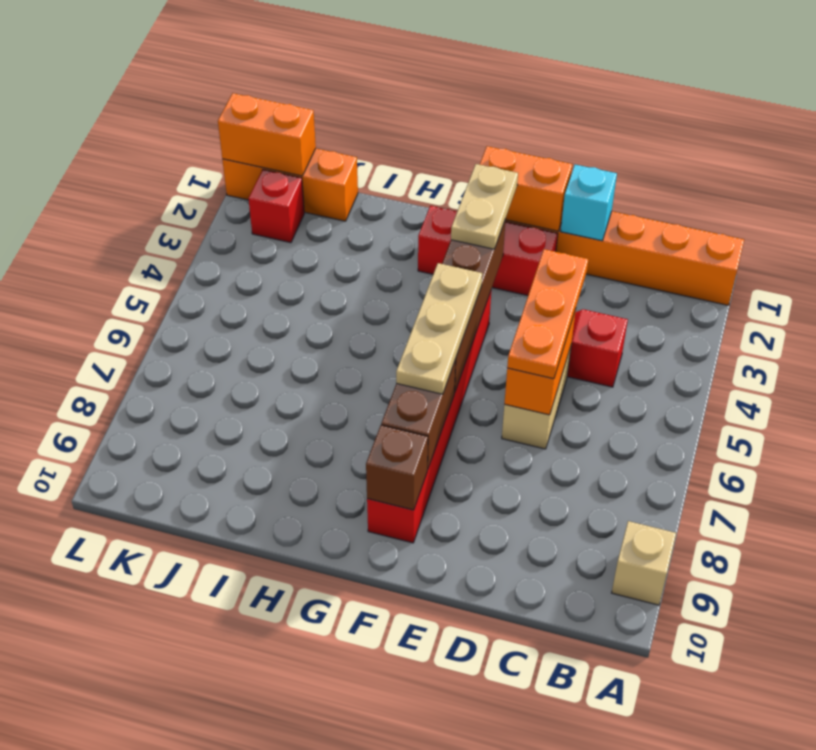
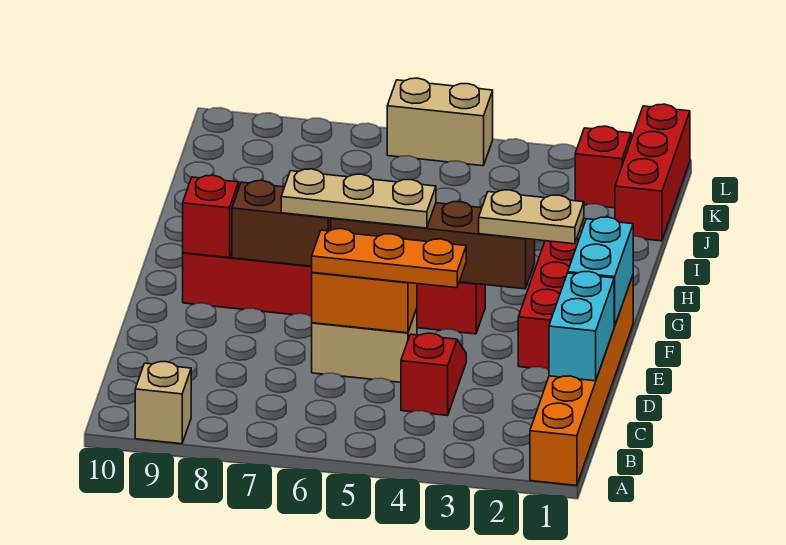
cyan 1x1 brick [561,165,617,241] -> cyan 1x2 brick [549,271,615,381]
orange 1x2 brick [480,146,572,231] -> cyan 1x2 brick [568,217,633,326]
brown 1x1 brick [366,425,428,510] -> red 1x1 brick [183,175,239,258]
orange 1x3 brick [222,149,358,221] -> red 1x3 brick [615,104,690,241]
orange 1x2 brick [218,93,316,176] -> none
none -> tan 1x2 brick [387,78,493,166]

